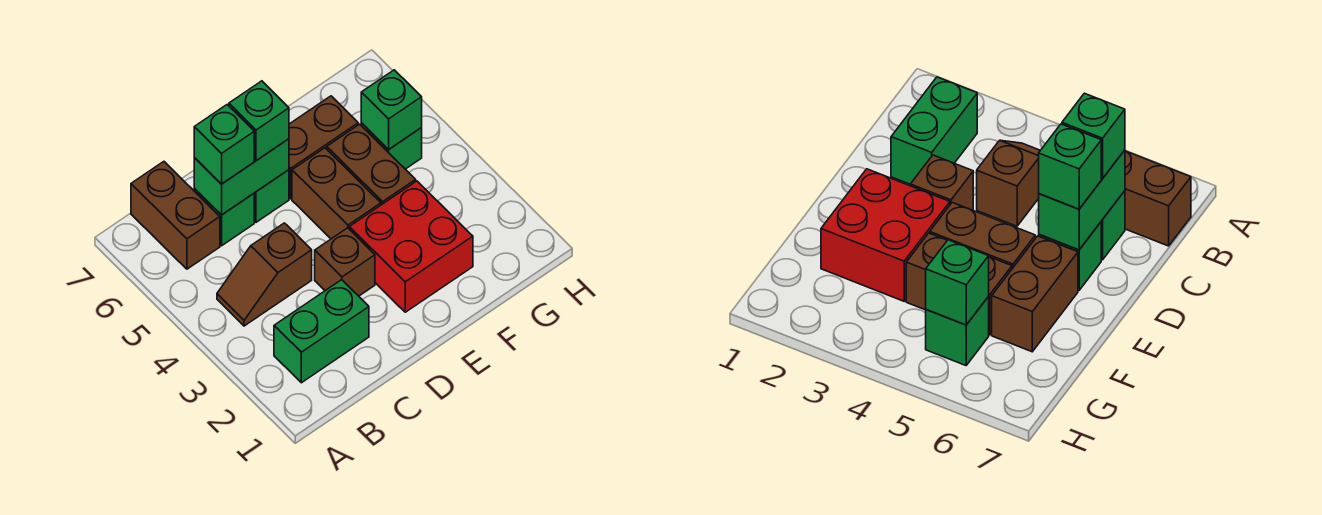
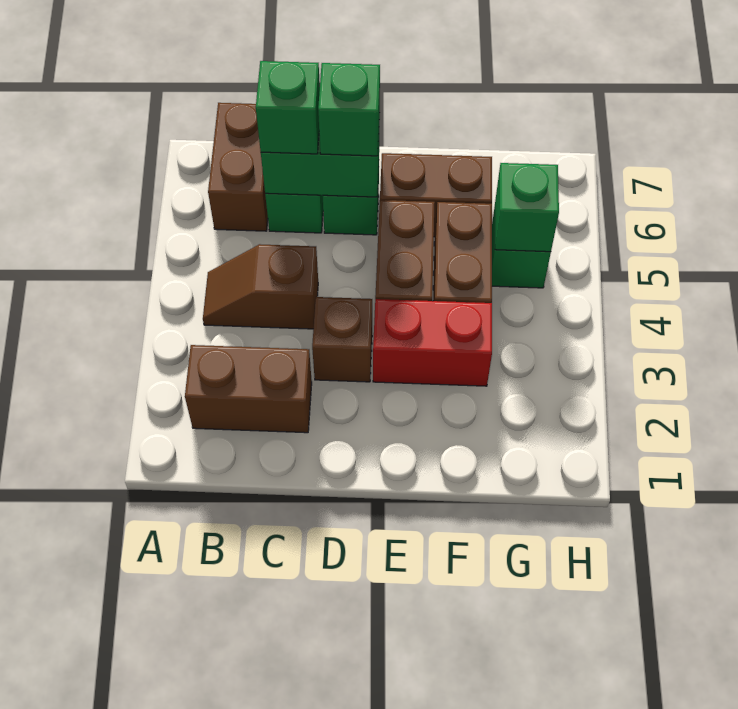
green 1x2 brick [274,280,369,383] -> brown 1x2 brick [185,345,312,433]
red 2x2 brick [349,181,473,312] -> red 1x2 brick [373,299,492,386]

